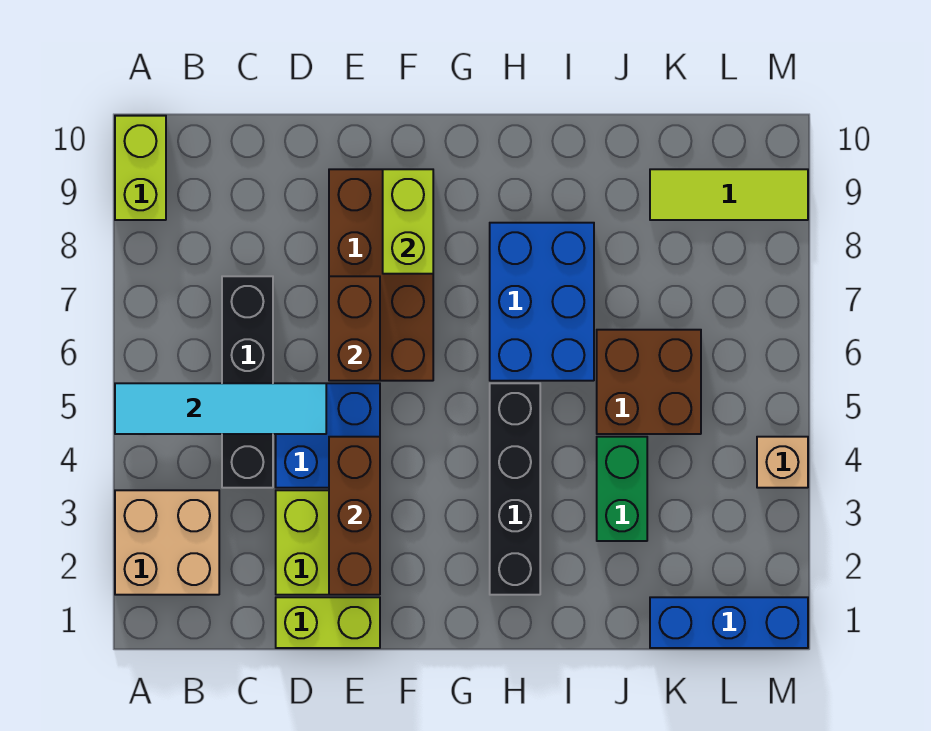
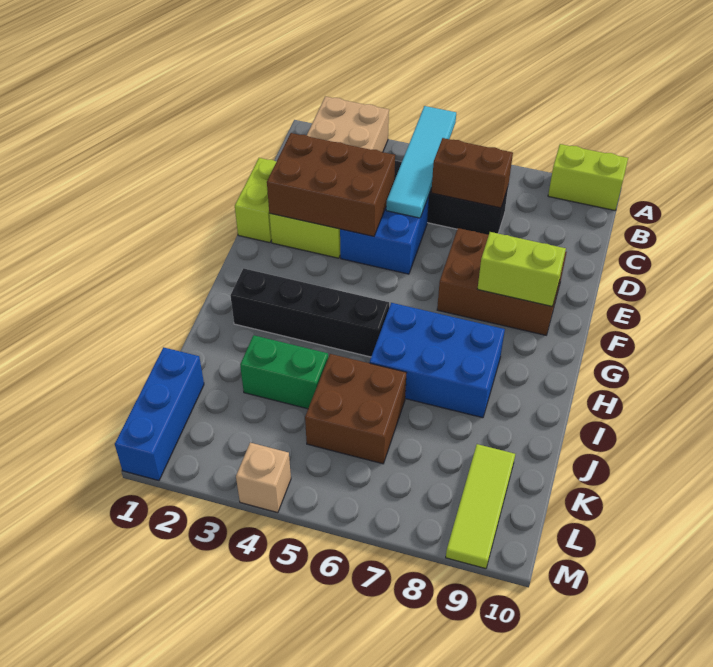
brown 1x3 brick [329,437,380,595] -> brown 2x3 brick [267,133,395,236]
brown 2x4 brick [329,169,433,381] -> brown 2x3 brick [437,228,567,335]
brown 1x2 brick [329,276,380,381] -> brown 1x2 brick moved to [431,138,513,208]

